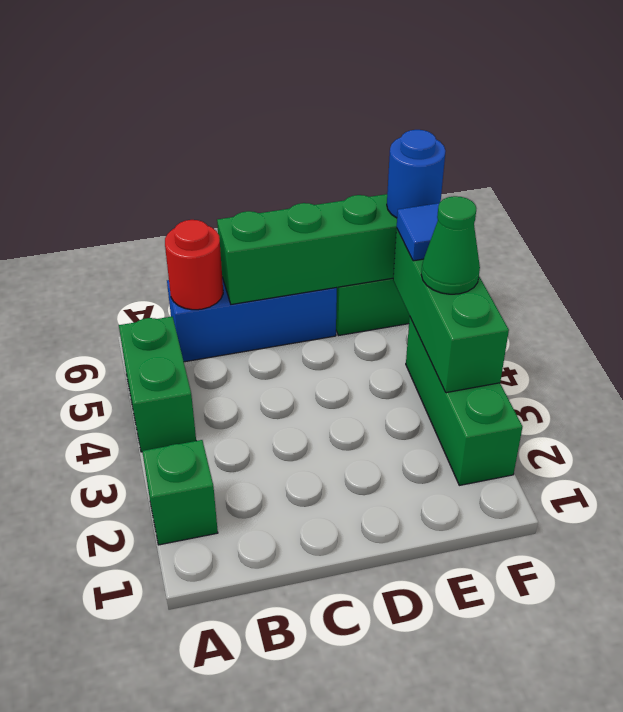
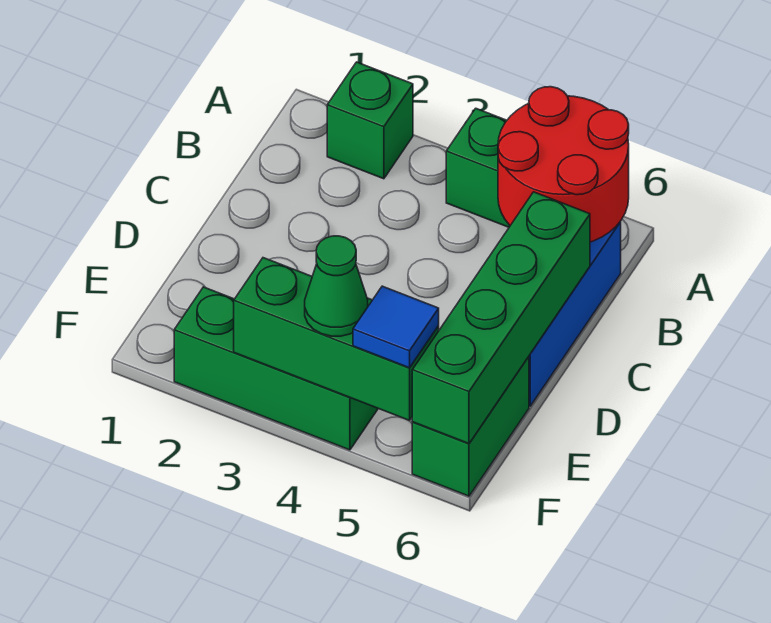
red 1x1 round brick [165,220,223,310] -> red 2x2 round brick [498,87,629,242]
blue 1x1 round brick [387,130,445,218] -> none

